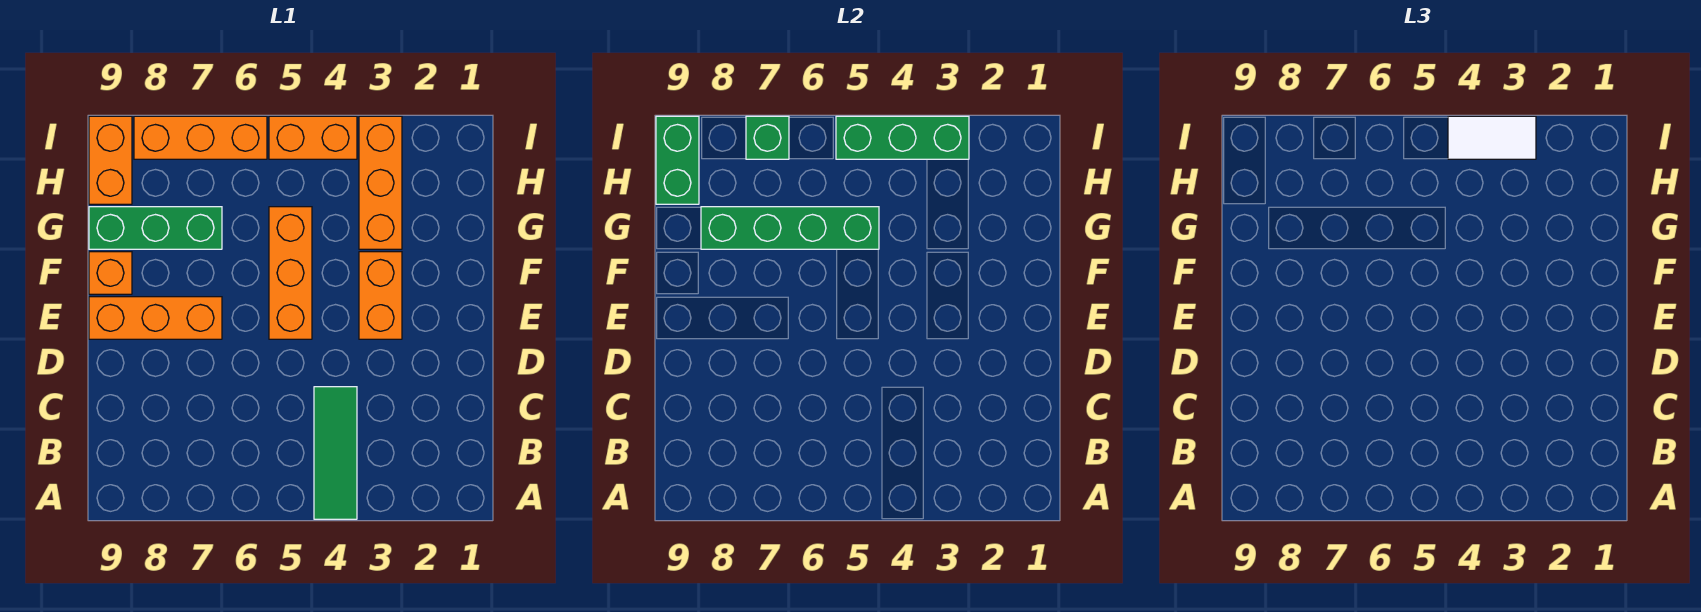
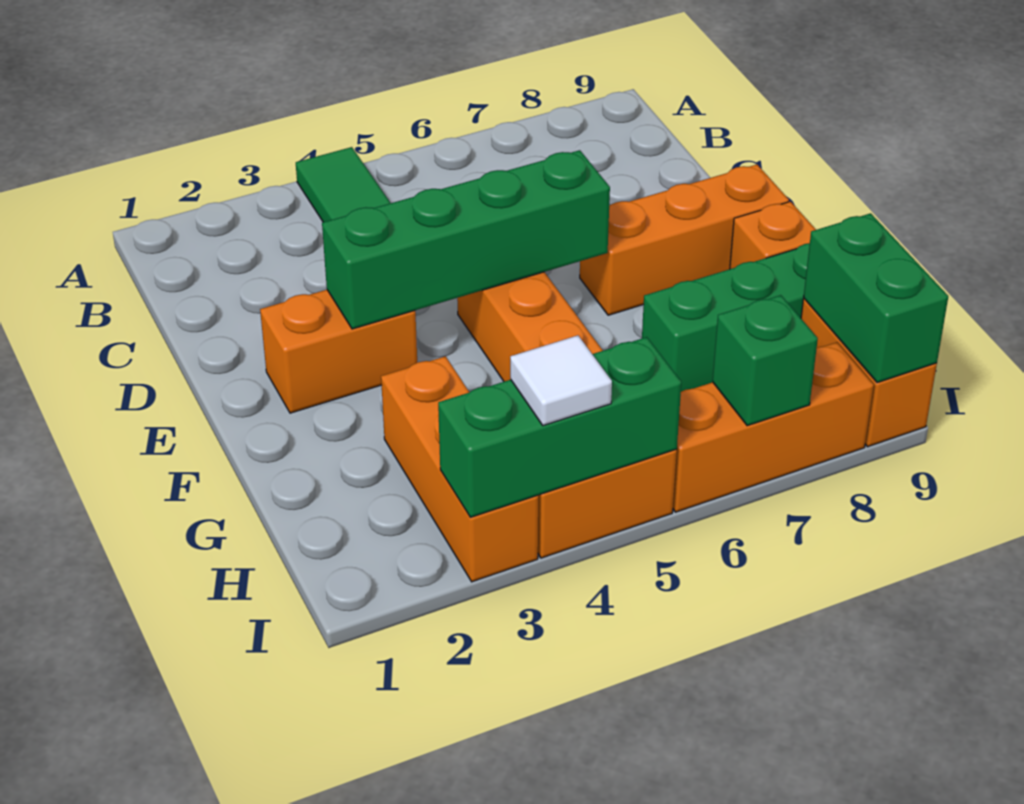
orange 1x2 brick [359,252,402,339] -> orange 1x2 brick turned to [260,290,417,413]
green 1x4 brick [701,207,879,249] -> green 1x4 brick moved to [322,150,610,329]
white 1x2 tile [1448,116,1536,159] -> white 1x1 tile [510,335,612,426]

